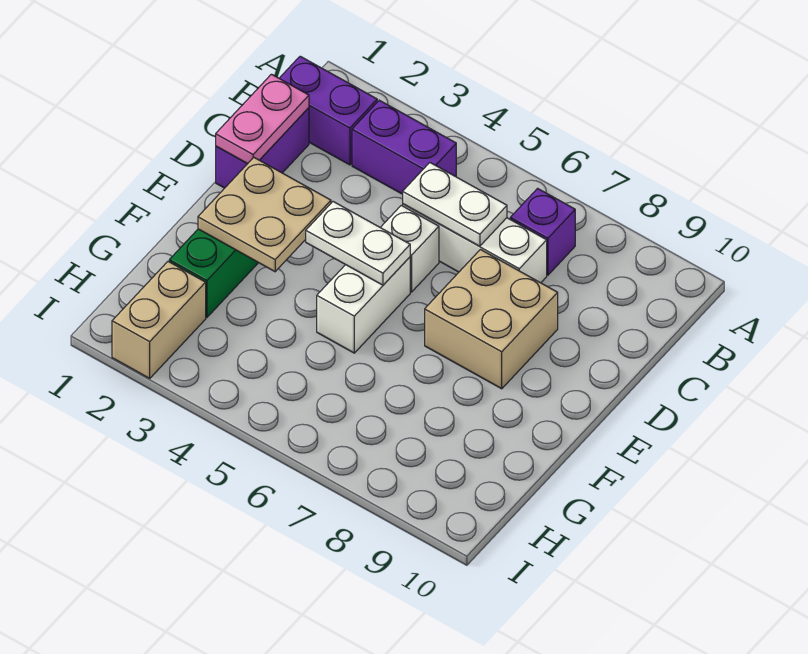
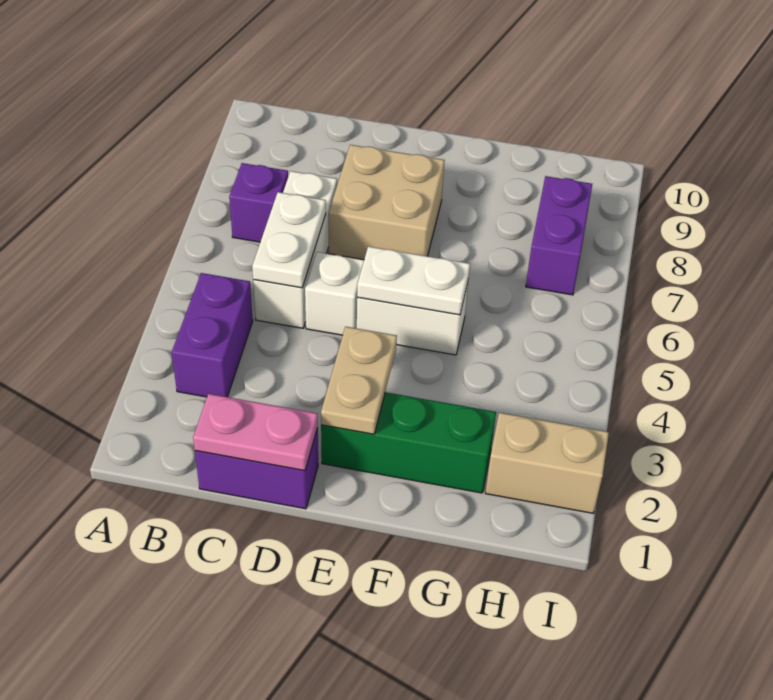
purple 1x2 brick [279,56,377,165] -> purple 1x2 brick moved to [526,176,592,295]
tan 2x2 plate [198,157,331,272] -> tan 1x2 plate [321,327,397,434]
white 1x2 plate [306,202,410,285] -> white 1x2 plate turned to [357,246,470,315]

